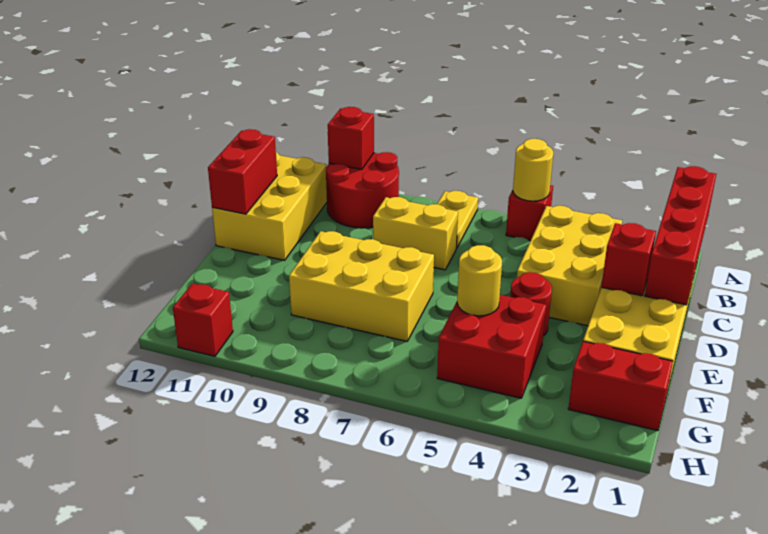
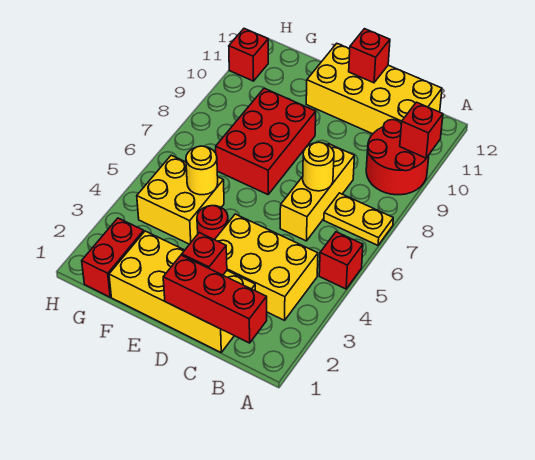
red 1x4 brick [645,166,716,305] -> red 1x3 brick [163,255,267,343]
yellow 1x1 round brick [513,139,553,201] -> yellow 1x1 round brick moved to [303,142,334,191]
yellow 2x3 brick [212,152,327,260] -> yellow 2x4 brick [306,44,442,134]
yellow 1x2 brick [373,197,458,270] -> yellow 1x3 brick [280,144,354,241]
red 1x2 brick [208,129,277,214] -> red 1x1 brick [349,29,390,83]
yellow 2x3 brick [289,231,434,341] -> red 2x3 brick [216,88,316,195]
red 2x2 brick [437,295,546,398] -> yellow 2x2 brick [137,155,224,244]

